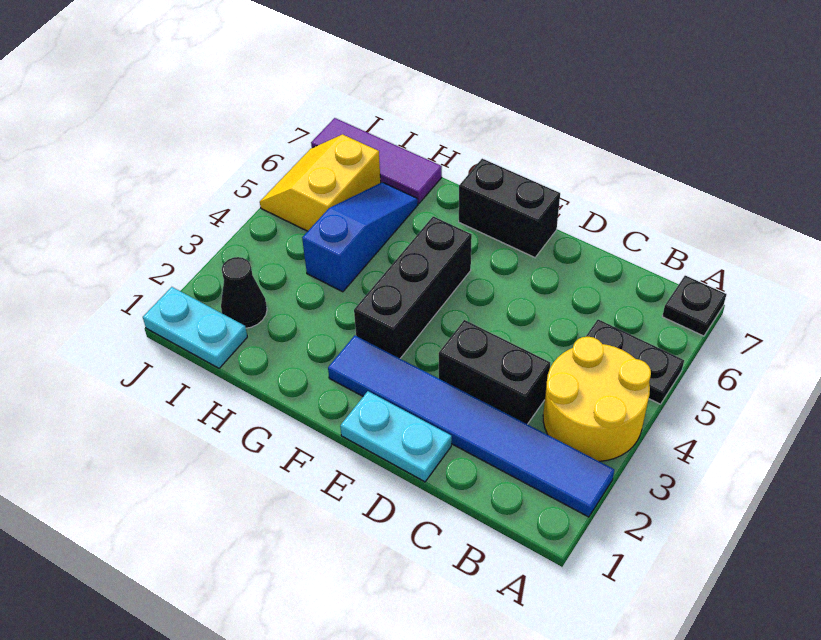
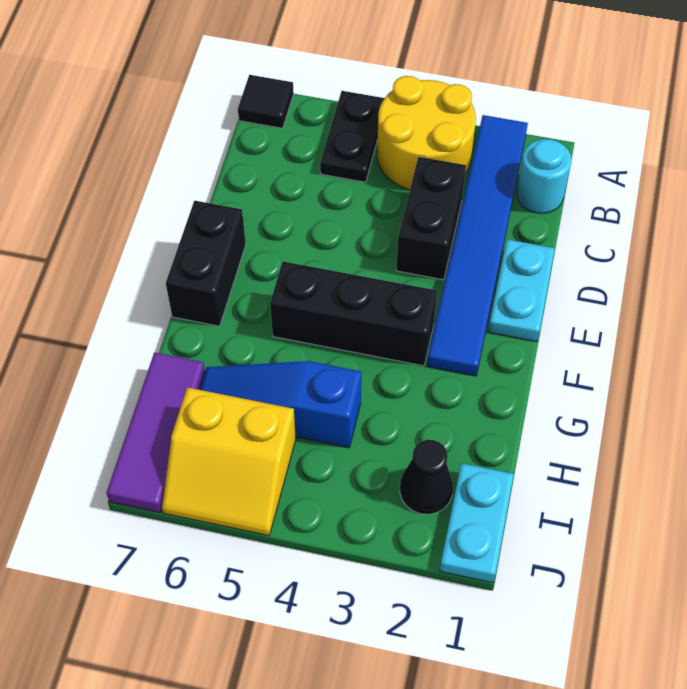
black 1x1 plate [662,276,726,336] -> black 1x1 tile [238,75,294,128]
none -> cyan 1x1 round brick [517,139,571,213]

